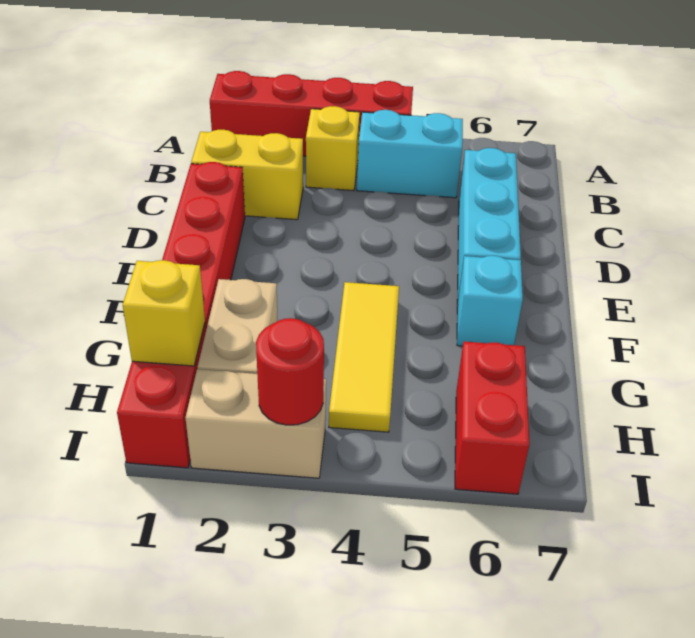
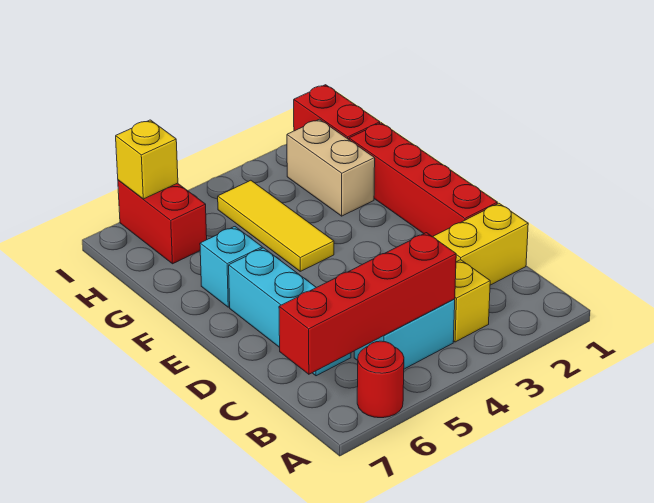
red 1x4 brick [210,71,413,156] -> red 1x4 brick moved to [279,233,456,374]
yellow 1x1 brick [123,260,205,366] -> yellow 1x1 brick moved to [116,120,178,199]
tan 1x2 brick [185,369,326,478] -> none
red 1x1 round brick [256,318,324,425] -> red 1x1 round brick moved to [357,341,404,418]

